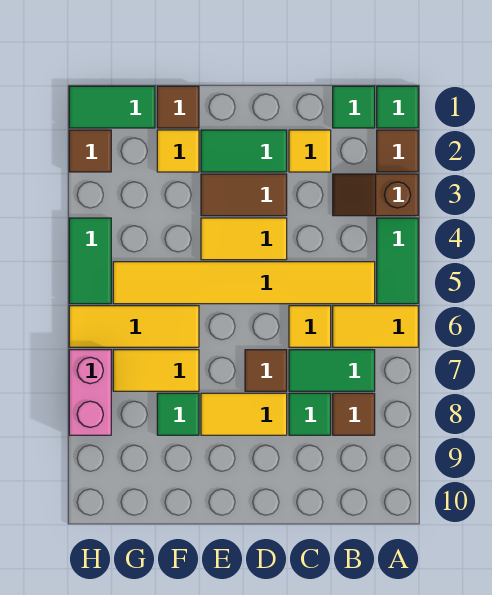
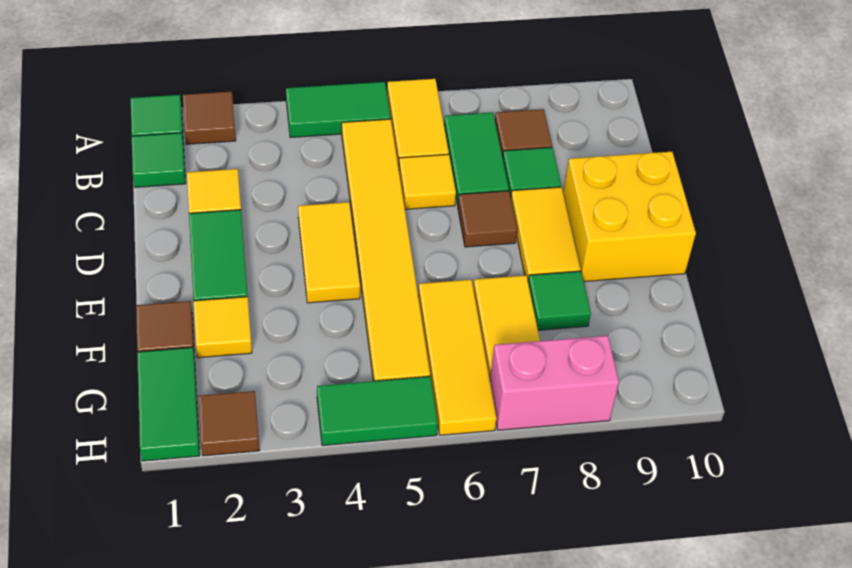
brown 1x2 slope [333,174,418,216] -> none
brown 1x2 tile [201,174,287,216] -> none
none -> yellow 2x2 brick [563,152,696,282]

